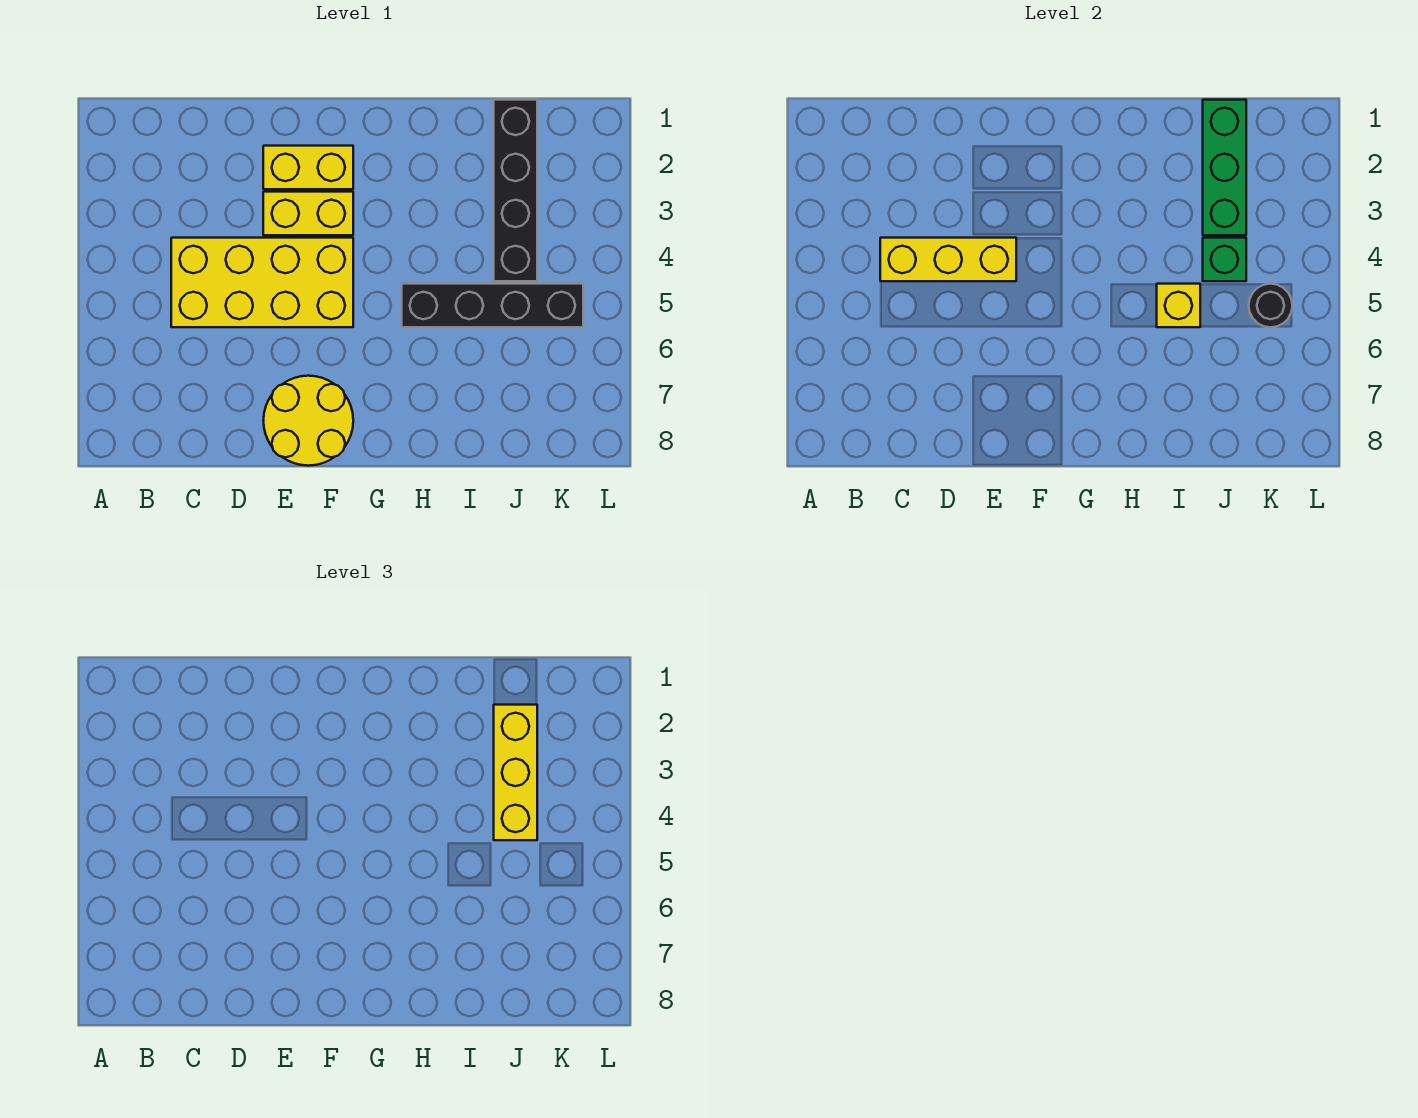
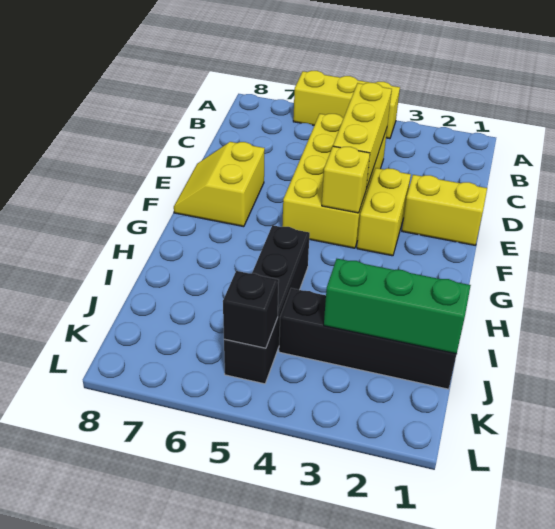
yellow 1x2 brick [263,146,353,189] -> yellow 1x2 brick turned to [402,175,487,245]
yellow 2x2 round brick [264,376,353,466] -> yellow 2x2 slope [174,142,265,227]
yellow 1x1 brick [1157,284,1200,327] -> yellow 1x1 brick moved to [322,146,370,213]
yellow 1x3 brick [494,705,537,840] -> yellow 1x3 brick moved to [293,71,400,139]
green 1x1 brick [1203,238,1246,281] -> none
black 1x1 round brick [1249,284,1292,327] -> black 1x1 brick [223,271,279,348]

